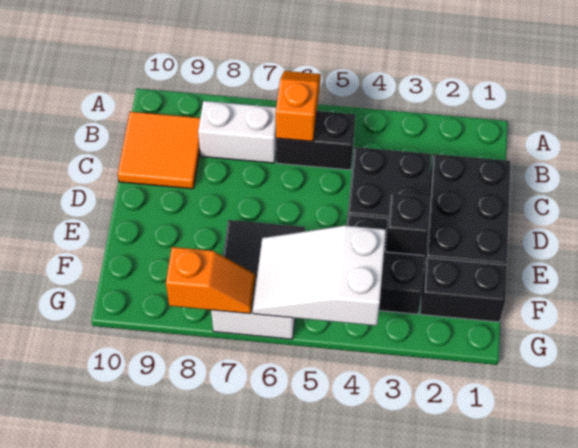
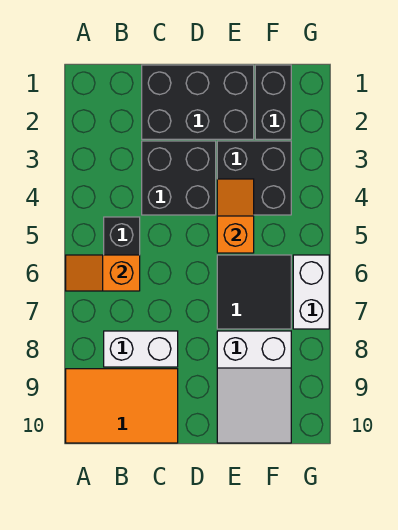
white 1x2 brick [198,101,276,163] -> white 1x2 brick turned to [104,331,178,367]
orange 2x2 tile [118,112,200,189] -> orange 2x3 tile [66,369,178,443]
black 1x1 brick [385,193,431,256] -> none
white 2x3 slope [253,226,386,326] -> white 2x3 slope moved to [217,331,291,443]
orange 1x2 slope [166,247,256,314] -> orange 1x2 slope moved to [217,179,254,253]

